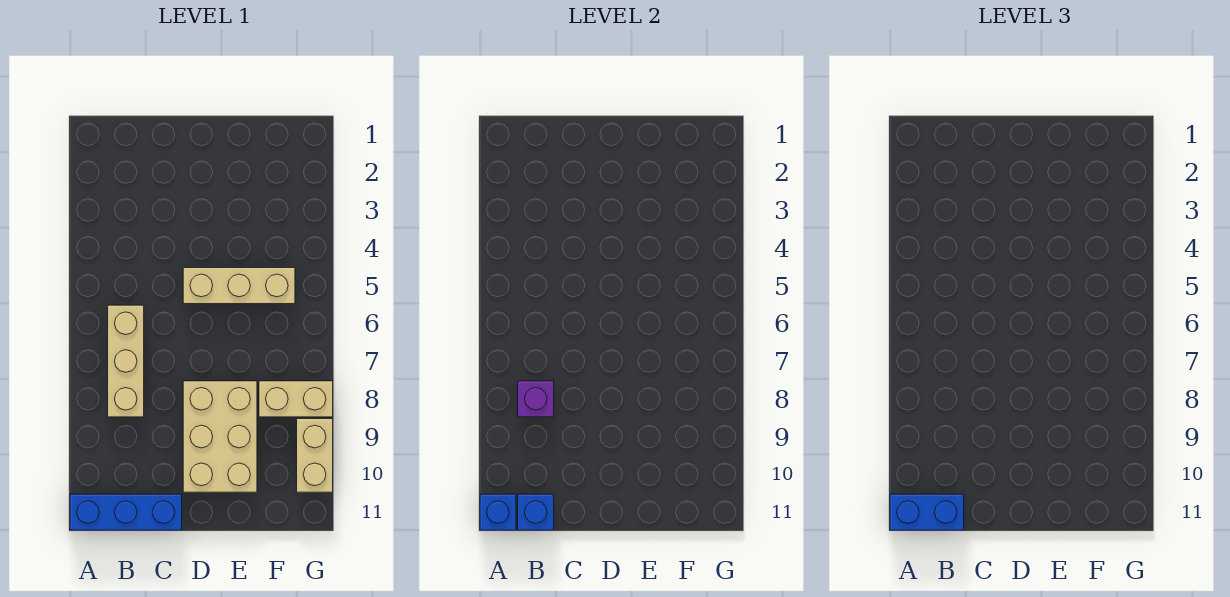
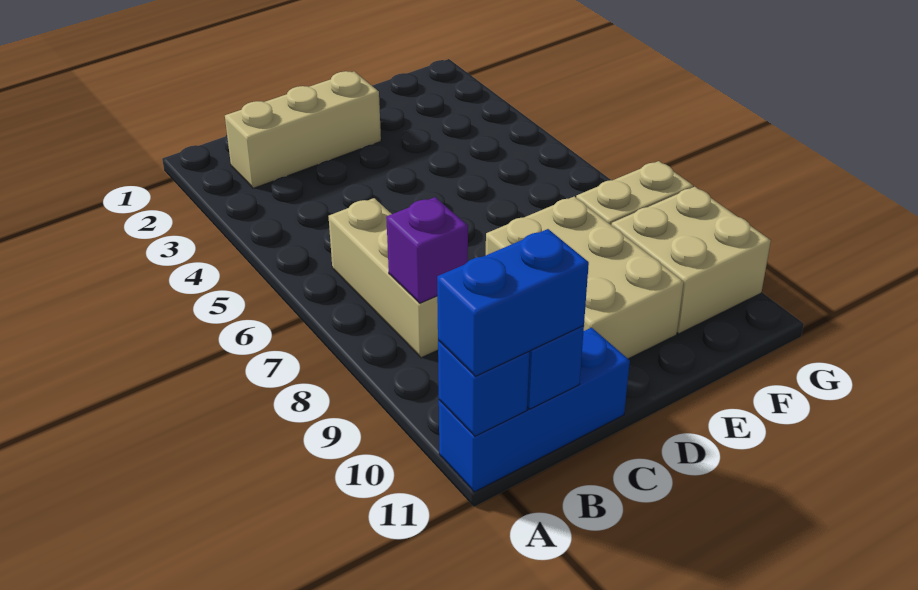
tan 1x3 brick [183,268,295,304] -> tan 1x3 brick moved to [225,71,381,188]
tan 1x2 brick [297,419,333,492] -> tan 2x2 brick [611,187,771,334]

